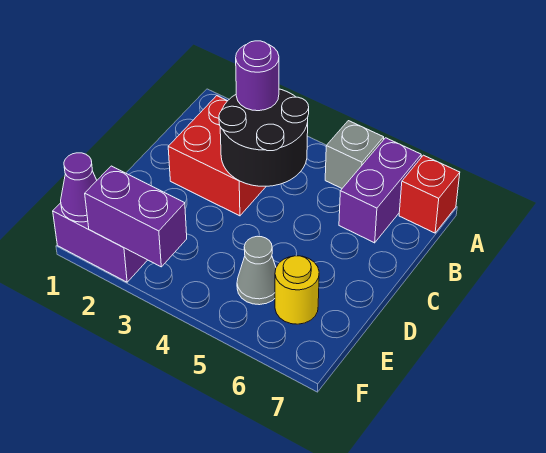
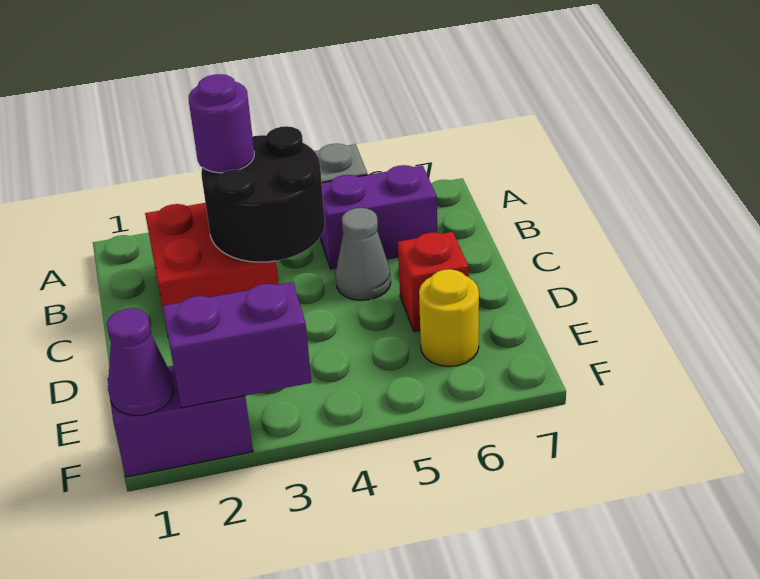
purple 1x2 brick [339,138,421,243] -> purple 1x2 brick turned to [320,165,437,269]
red 1x1 brick [399,155,460,233] -> red 1x1 brick moved to [398,232,469,331]
grey 1x1 cone [237,236,276,305] -> grey 1x1 cone moved to [336,208,391,300]

